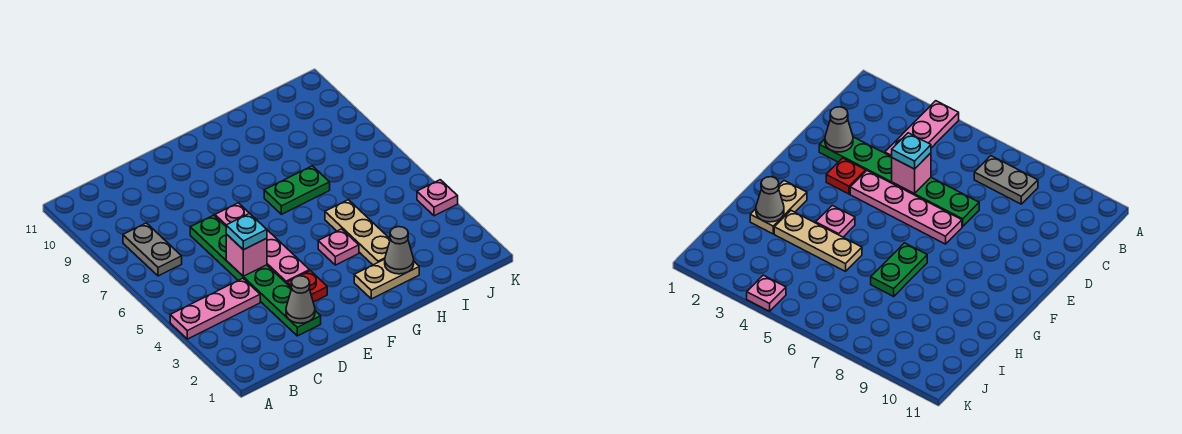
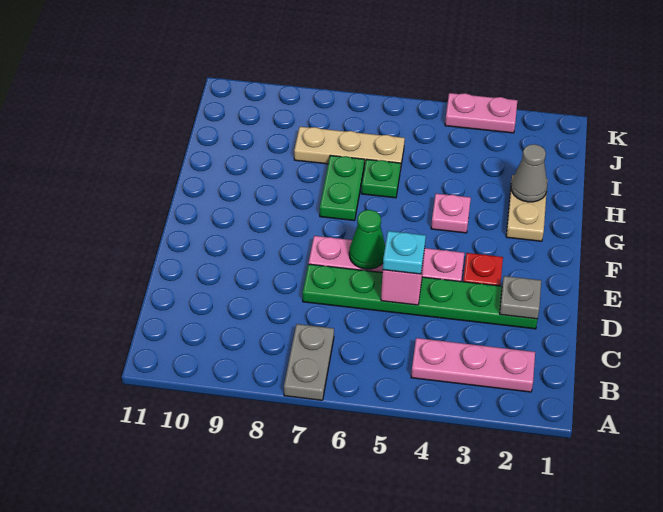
pink 1x3 plate [170,278,260,339] -> pink 1x3 plate turned to [411,338,535,392]
grey 1x2 plate [123,223,182,276] -> grey 1x2 plate turned to [284,324,334,400]
grey 1x1 cone [286,276,315,323] -> grey 1x1 plate [500,276,541,319]
none -> green 1x1 cone [349,210,385,269]
tan 1x3 plate [325,200,390,265] -> tan 1x3 plate moved to [294,127,405,170]
none -> green 1x1 plate [361,159,401,198]
pink 1x1 plate [417,180,458,216] -> pink 1x2 plate [445,93,517,133]

